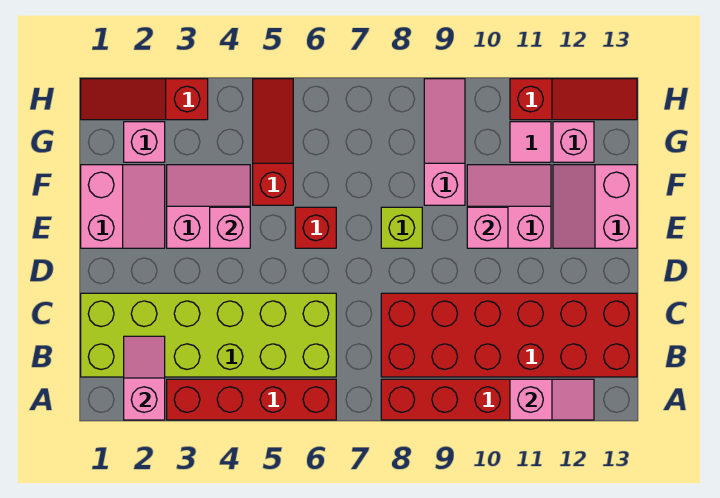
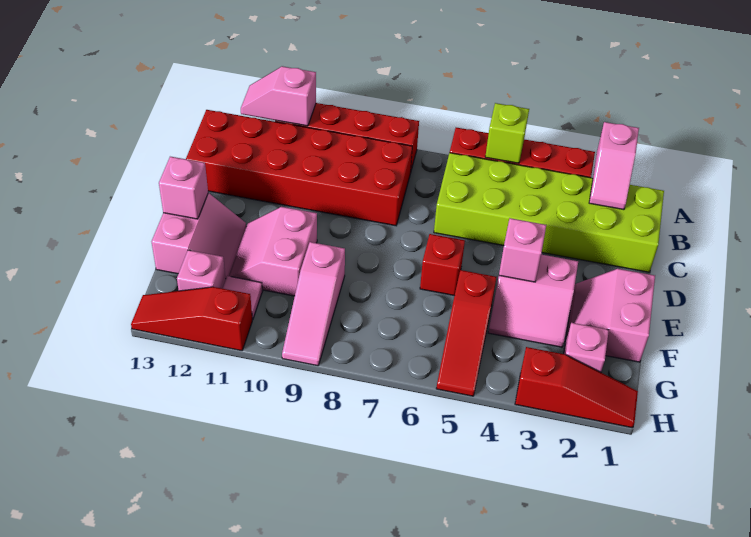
lime 1x1 brick [381,207,422,248] -> lime 1x1 brick moved to [485,103,529,163]
pink 2x2 slope [467,165,551,248] -> pink 2x2 slope turned to [229,207,317,296]
pink 1x1 brick [467,207,508,248] -> pink 1x1 brick moved to [159,157,208,219]

